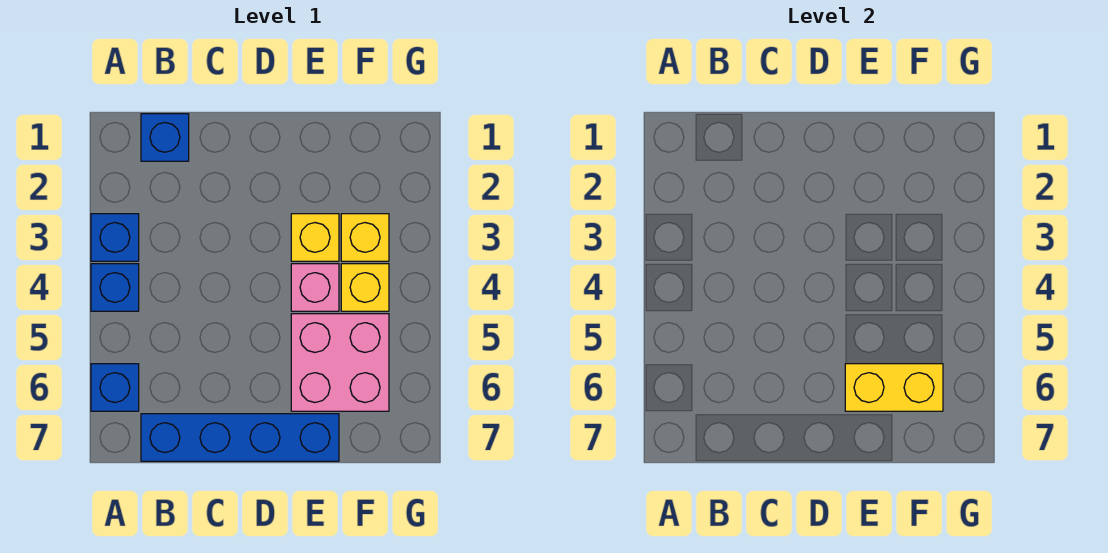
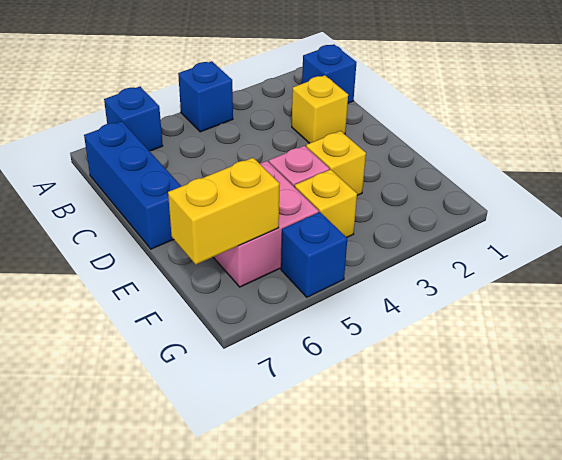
blue 1x1 brick [91,214,139,261] -> blue 1x1 brick moved to [281,212,347,297]
blue 1x4 brick [141,414,339,461] -> blue 1x3 brick [84,121,181,249]
yellow 1x2 brick [845,364,943,411] -> yellow 1x2 brick turned to [168,158,280,264]
yellow 1x1 brick [341,214,389,261] -> yellow 1x1 brick moved to [292,75,348,143]

